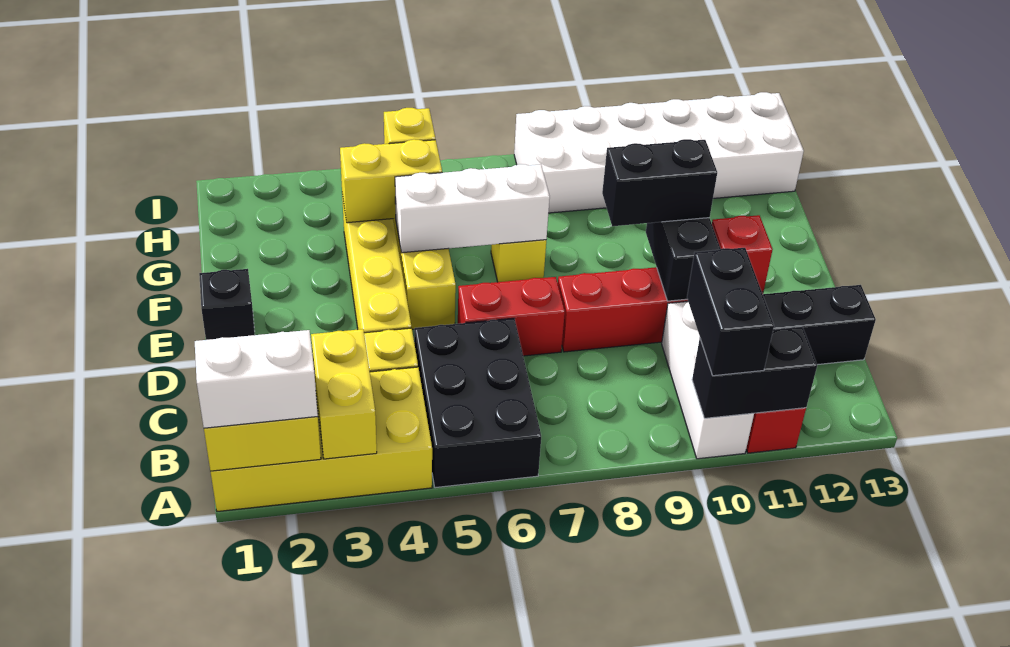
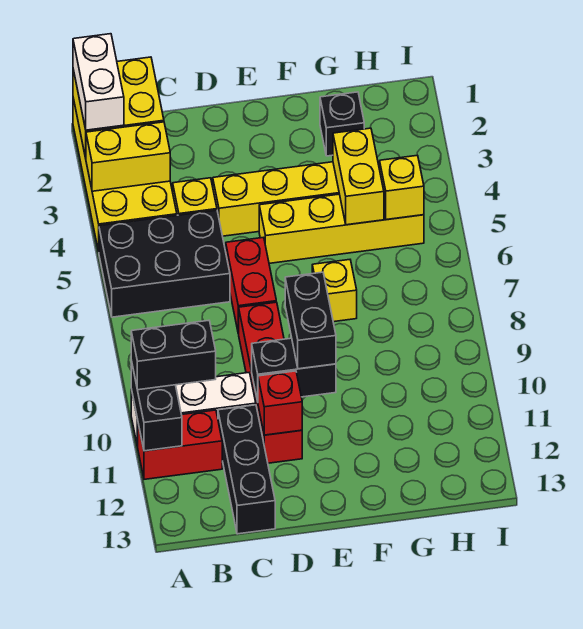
black 1x1 brick [199,269,255,340] -> black 1x1 brick moved to [320,92,364,156]
white 1x3 brick [395,164,550,253] -> none
white 2x6 brick [514,92,804,213] -> none

